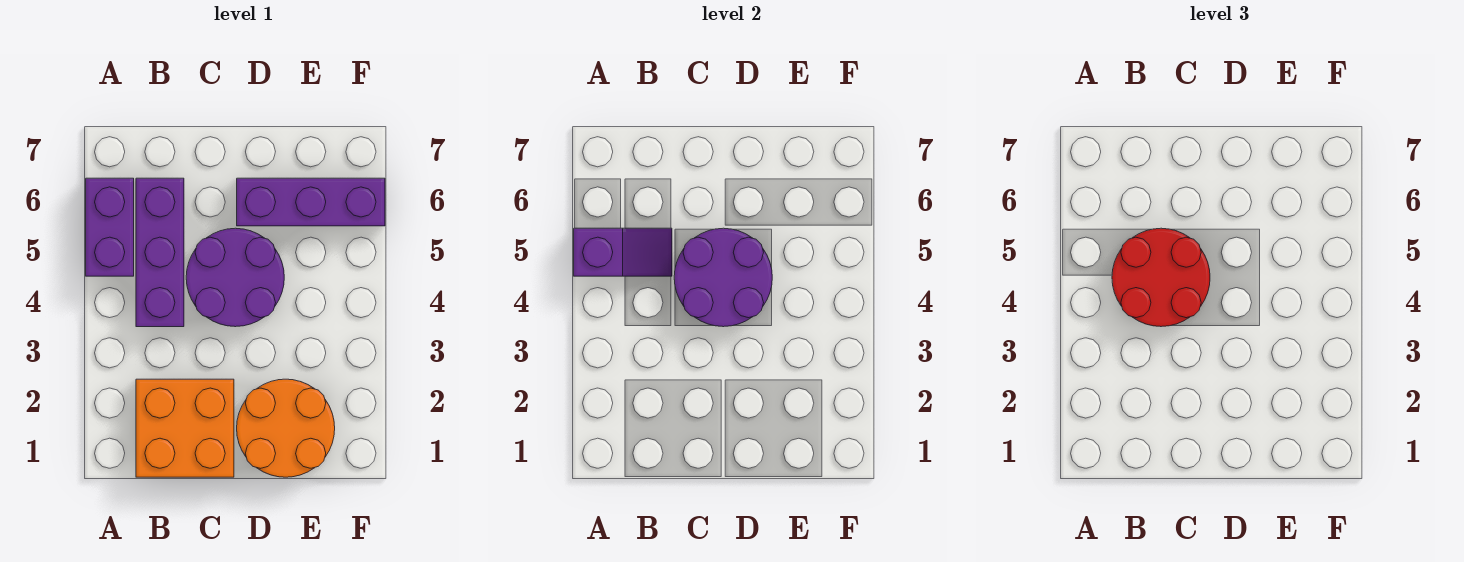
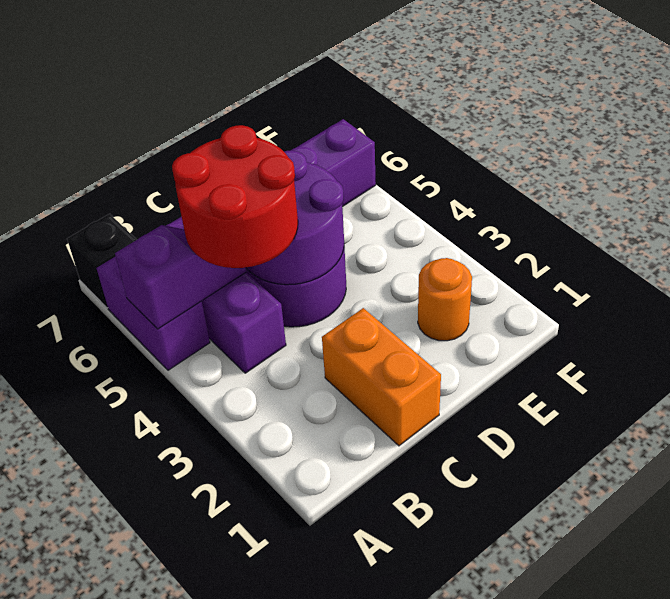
none -> black 1x1 brick [67,214,137,308]
orange 2x2 brick [136,379,234,477] -> orange 1x2 brick [322,308,441,446]
orange 2x2 round brick [237,379,335,477] -> orange 1x1 round brick [418,258,472,341]

